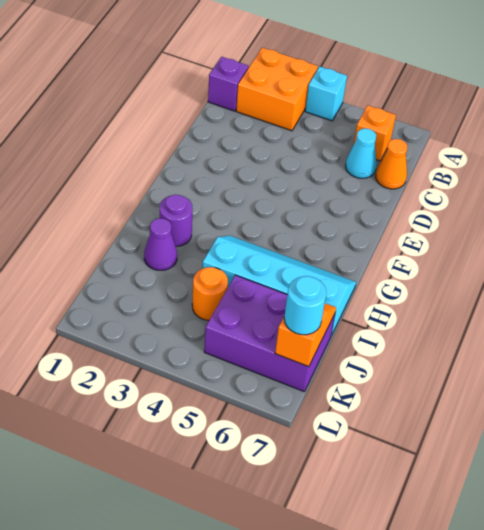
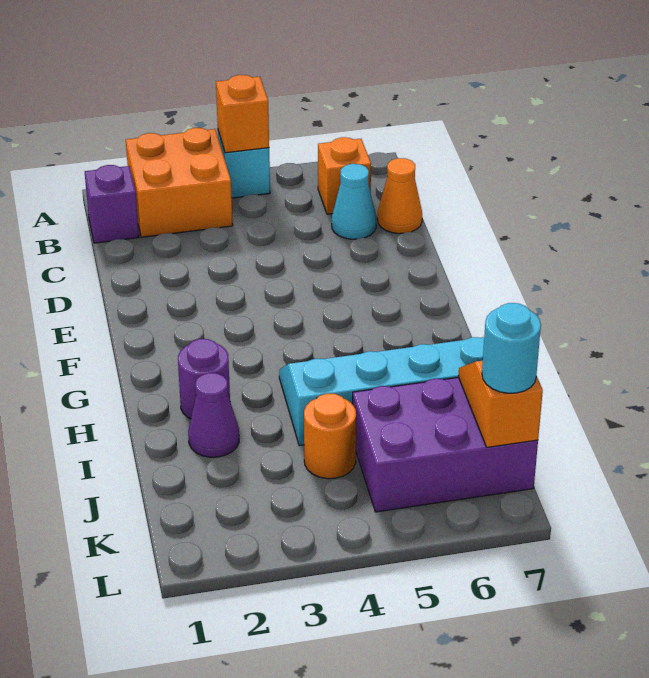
none -> orange 1x1 brick [216,75,269,153]

